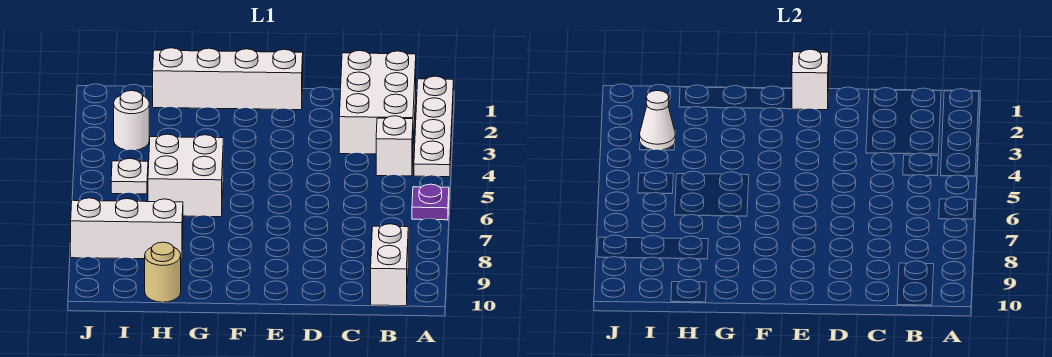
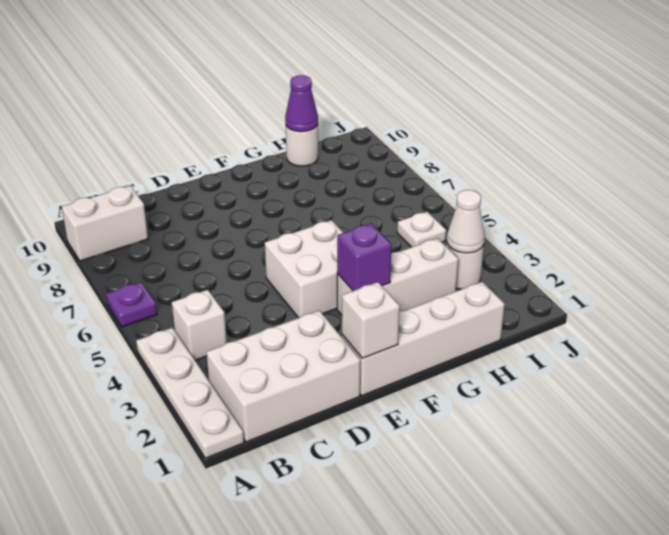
white 2x3 brick [339,51,416,154] -> white 2x3 brick turned to [206,311,360,442]
white 1x2 brick [371,224,408,306] -> white 1x2 brick turned to [62,186,148,261]
none -> purple 1x1 brick [337,224,392,291]
white 2x2 brick [148,134,223,217] -> white 2x2 brick moved to [265,220,343,318]
white 1x3 brick [71,198,183,259] -> white 1x3 brick moved to [337,238,458,315]
tan 1x1 round brick [145,242,181,302] -> white 1x1 round brick [286,125,318,166]
none -> purple 1x1 cone [285,75,318,132]

